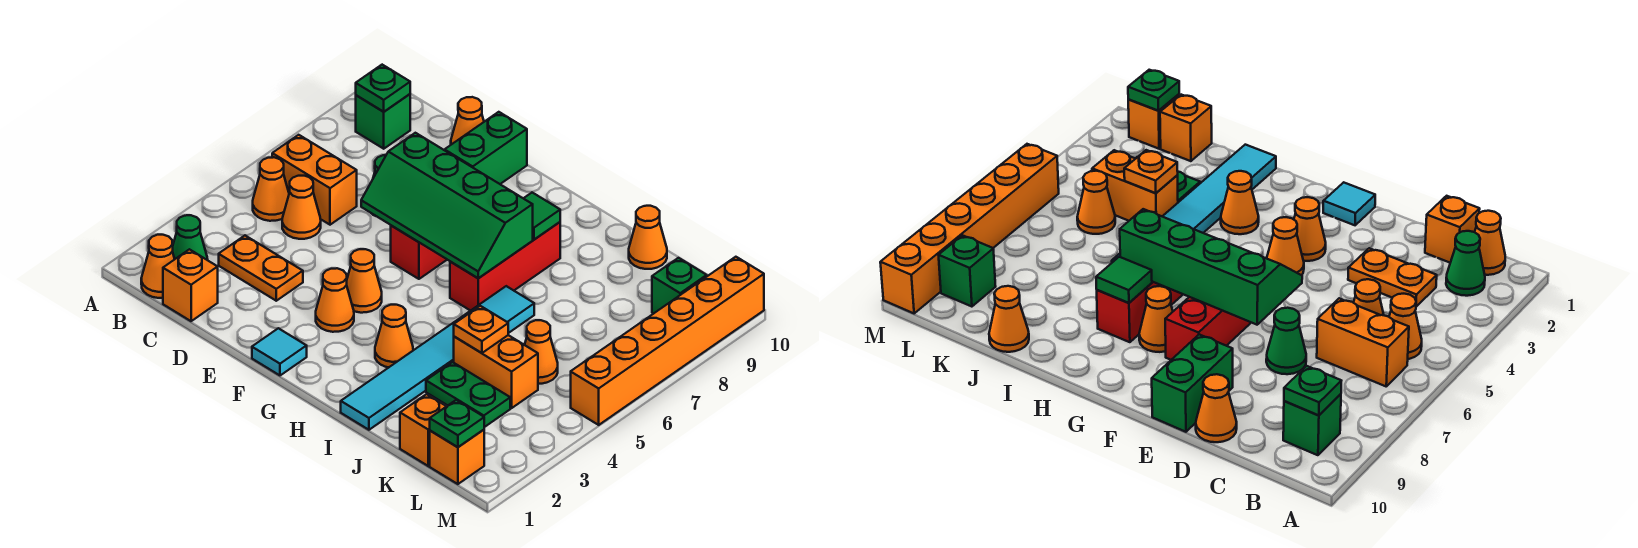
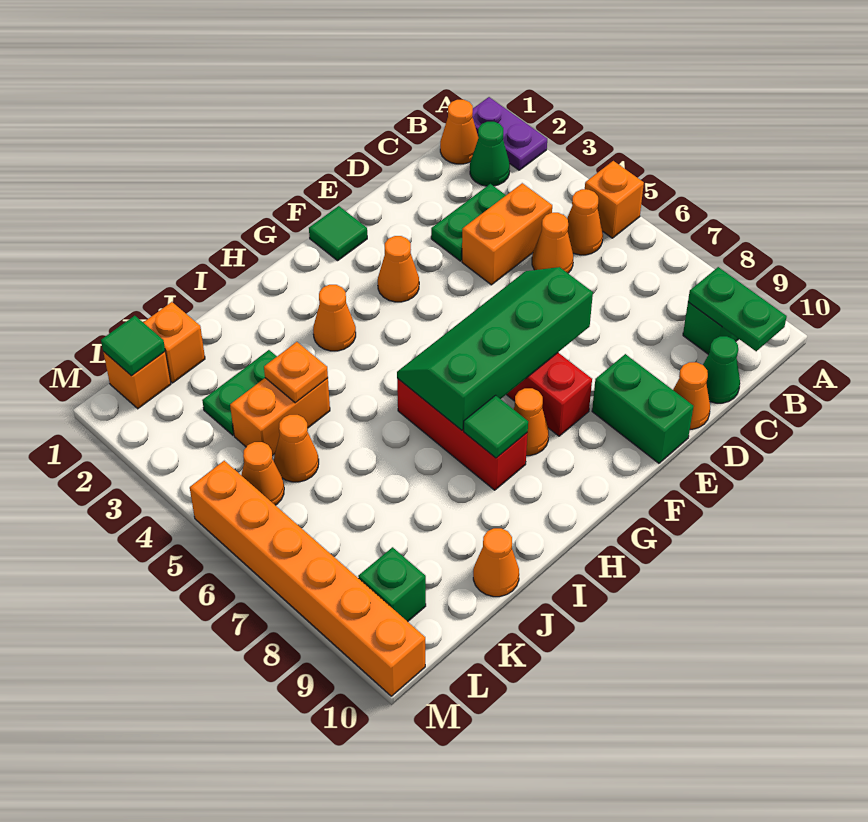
none -> purple 1x2 plate [473,97,547,170]
orange 1x2 brick [272,135,357,225] -> orange 1x2 brick moved to [462,183,552,285]
green 1x1 plate [356,65,410,112] -> green 1x2 plate [688,267,787,351]
orange 1x1 brick [163,249,218,321] -> orange 1x1 brick moved to [585,161,644,238]
orange 1x2 plate [219,235,303,301] -> green 1x2 plate [431,184,506,261]
green 1x1 cone [1266,308,1306,374] -> green 1x1 cone moved to [703,336,740,403]
cyan 1x1 tile [252,328,307,375] -> green 1x1 tile [309,206,367,261]
orange 1x1 cone [347,249,382,313] -> orange 1x1 cone moved to [241,442,284,505]
cyan 1x6 tile [341,286,534,430] -> none
green 1x1 plate [430,400,484,447] -> green 1x1 tile [101,316,165,376]

